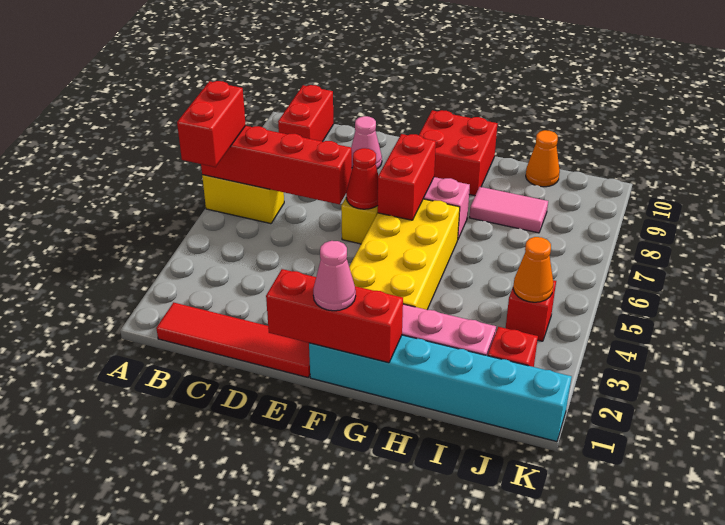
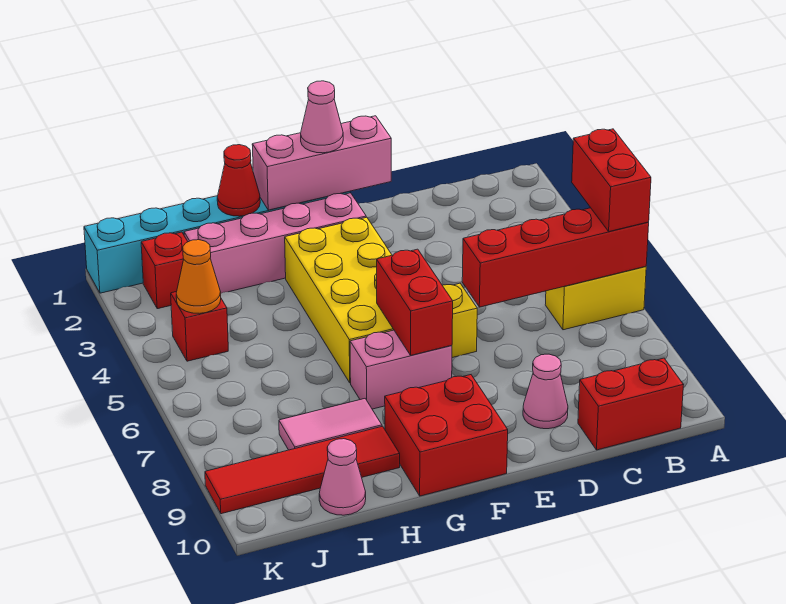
red 1x4 tile [156,302,310,377] -> red 1x4 tile moved to [205,426,400,514]
red 1x2 brick [278,85,334,142] -> red 1x2 brick turned to [578,358,683,450]
red 1x3 brick [266,269,403,363] -> pink 1x3 brick [252,116,391,210]
red 1x1 cone [346,148,378,209] -> red 1x1 cone moved to [217,145,260,216]
orange 1x1 cone [526,130,560,187] -> pink 1x1 cone [319,439,366,515]

